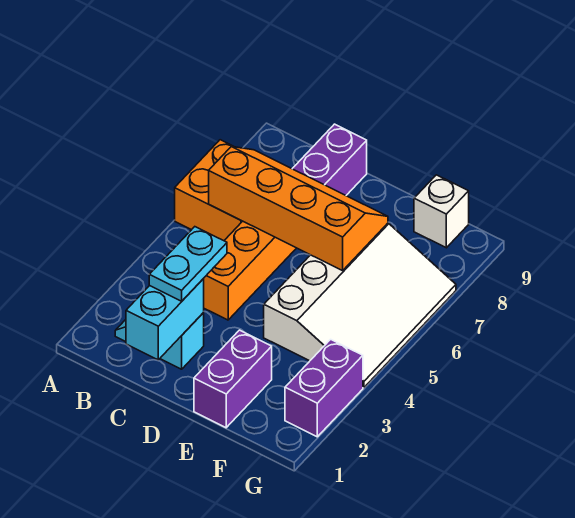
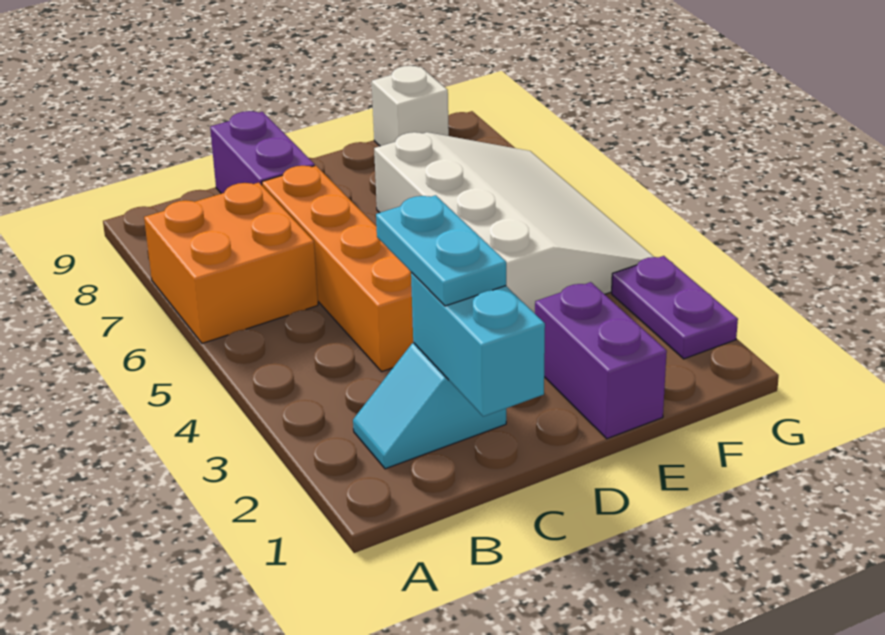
orange 2x4 slope [209,147,388,271] -> none
purple 1x2 brick [285,339,363,437] -> purple 1x2 plate [612,256,738,359]

